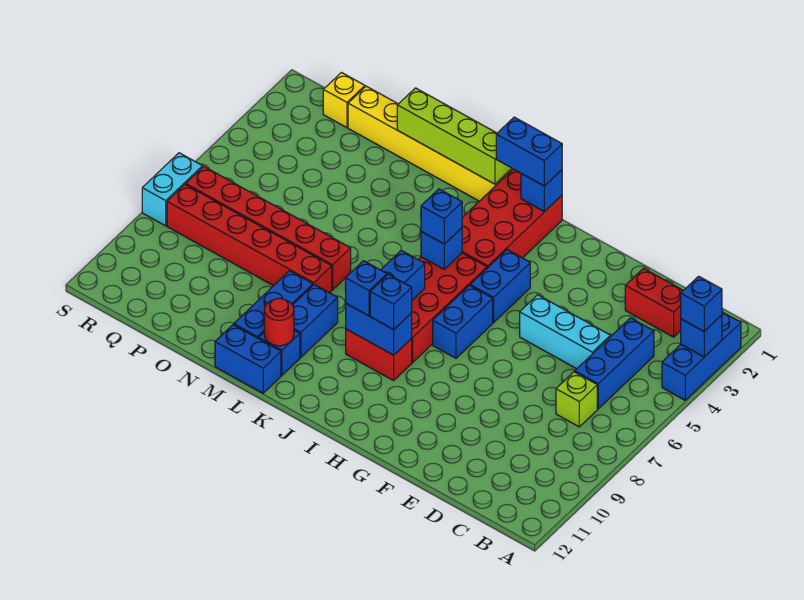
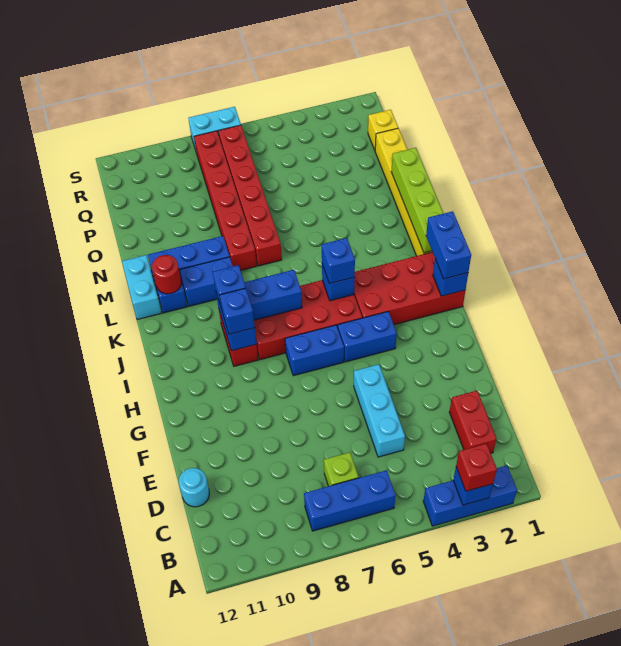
blue 1x1 brick [681,276,722,331] -> red 1x1 brick [456,443,497,491]
blue 1x3 brick [575,318,654,409] -> blue 1x3 brick moved to [304,470,395,531]
none -> cyan 1x1 round brick [179,468,209,507]
blue 1x2 brick [215,325,281,393] -> cyan 1x2 brick [122,255,161,320]

